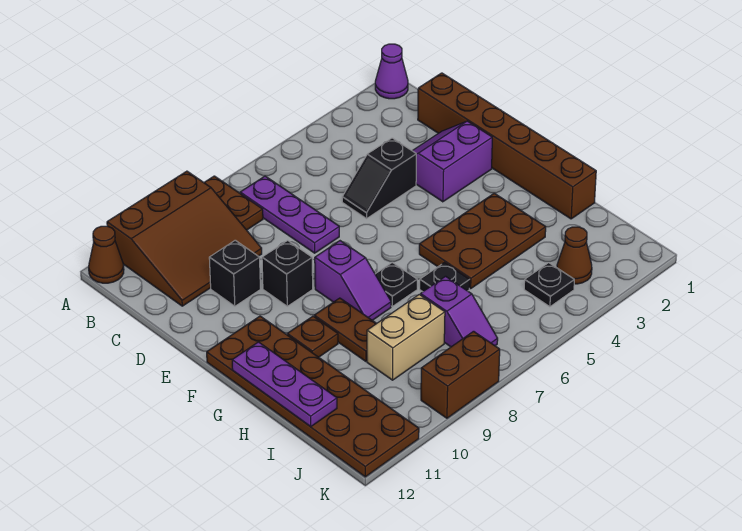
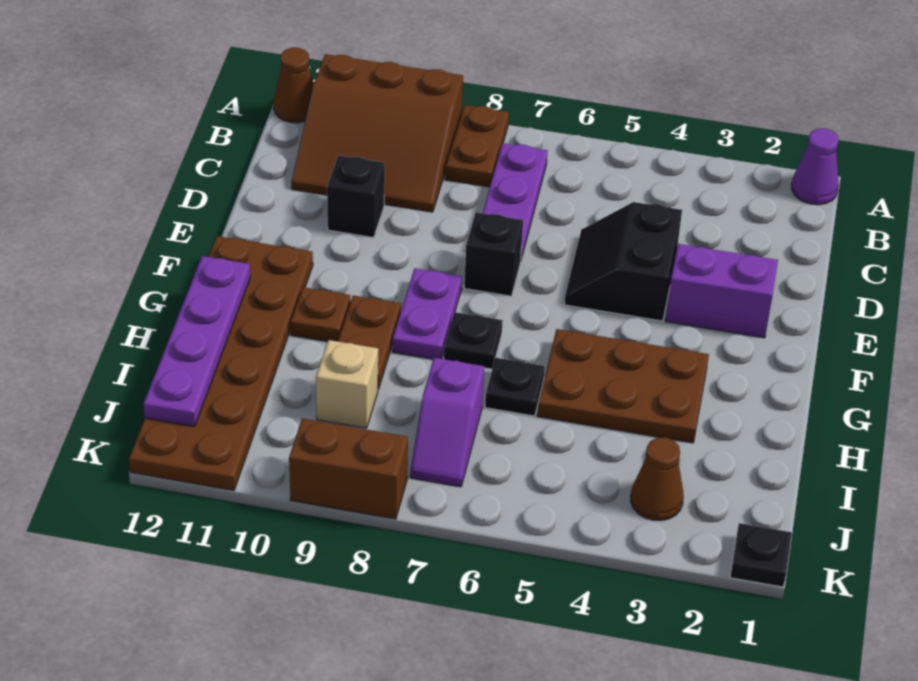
brown 1x6 brick [418,73,596,219] -> none
black 1x2 slope [342,138,416,219] -> black 2x2 slope [564,202,682,321]
black 1x1 brick [262,240,313,306] -> black 1x1 brick moved to [464,212,523,296]
purple 1x2 slope [315,241,391,320] -> purple 1x2 plate [393,268,462,359]
purple 1x3 plate [232,342,337,427] -> purple 1x4 plate [143,256,250,426]
tan 1x2 brick [367,294,445,380] -> tan 1x1 brick [316,340,378,428]
black 1x1 plate [524,263,574,307] -> black 1x1 plate moved to [730,523,792,587]

